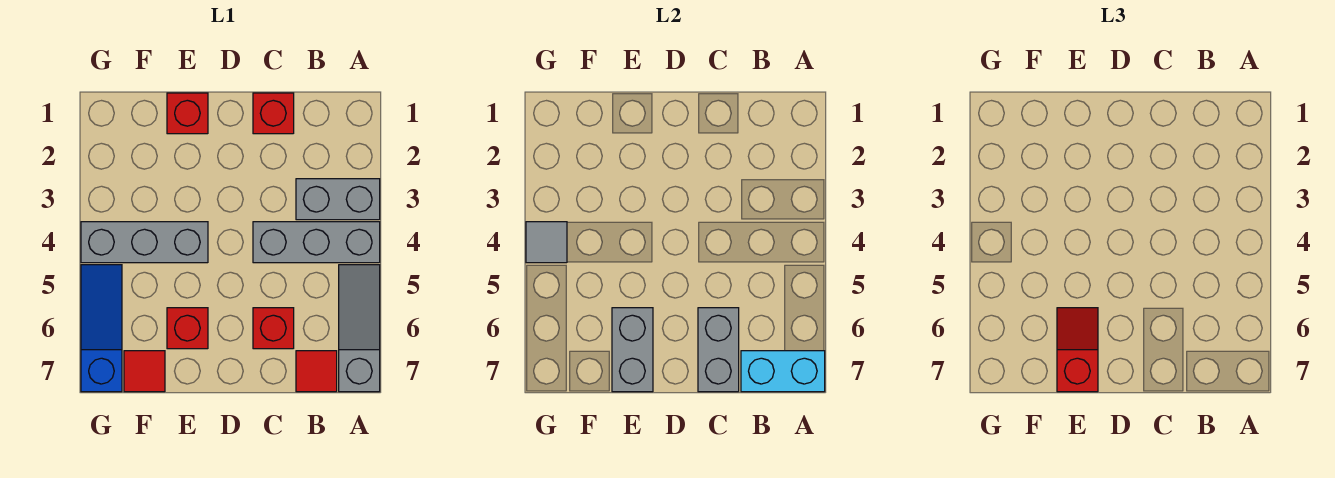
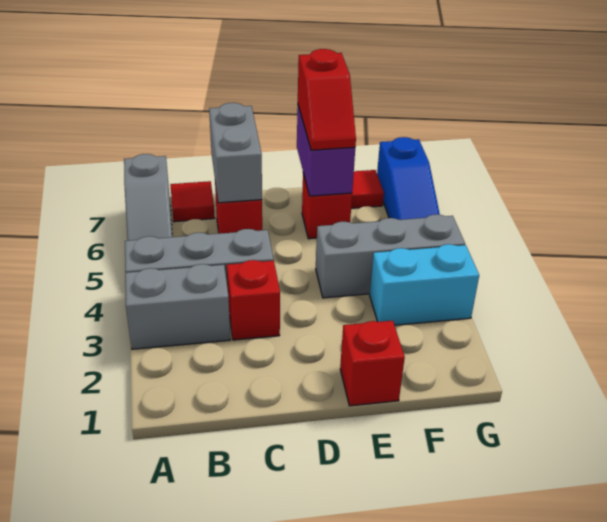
cyan 1x2 brick [741,351,825,392] -> cyan 1x2 brick moved to [370,244,479,325]
red 1x1 brick [253,93,294,134] -> red 1x1 brick moved to [227,260,280,340]
grey 1x2 brick [612,308,653,392] -> purple 1x2 brick [297,106,355,196]
grey 1x1 tile [526,222,567,263] -> none

